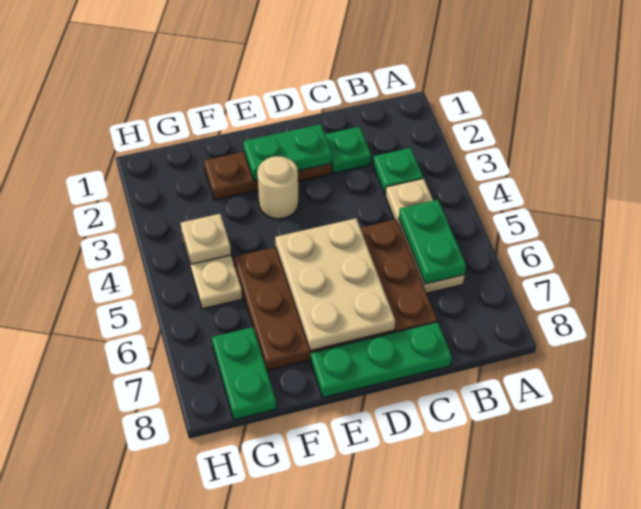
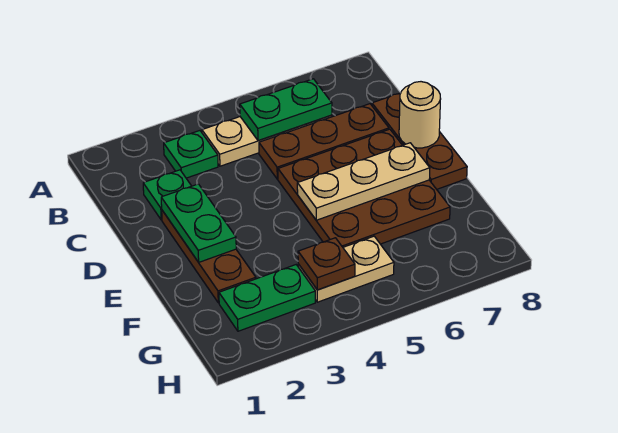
green 1x3 plate [311,322,452,398] -> brown 1x3 plate [372,93,467,189]
tan 2x3 plate [275,218,395,351] -> tan 1x3 plate [297,143,430,220]
tan 1x1 round brick [257,156,299,219] -> tan 1x1 round brick moved to [399,82,441,148]
tan 1x1 plate [181,214,231,264] -> brown 1x1 plate [298,238,355,290]
green 1x2 plate [212,327,276,420] -> green 1x2 plate moved to [219,265,315,331]

